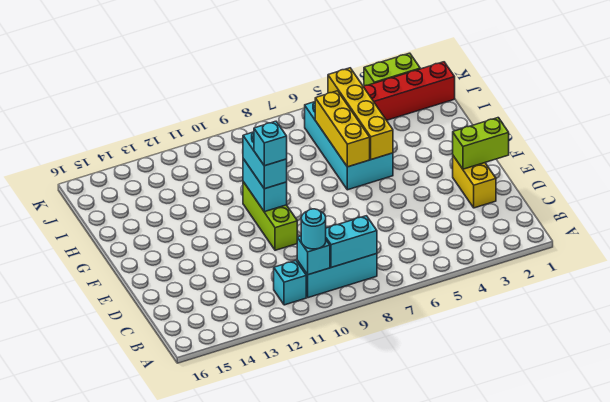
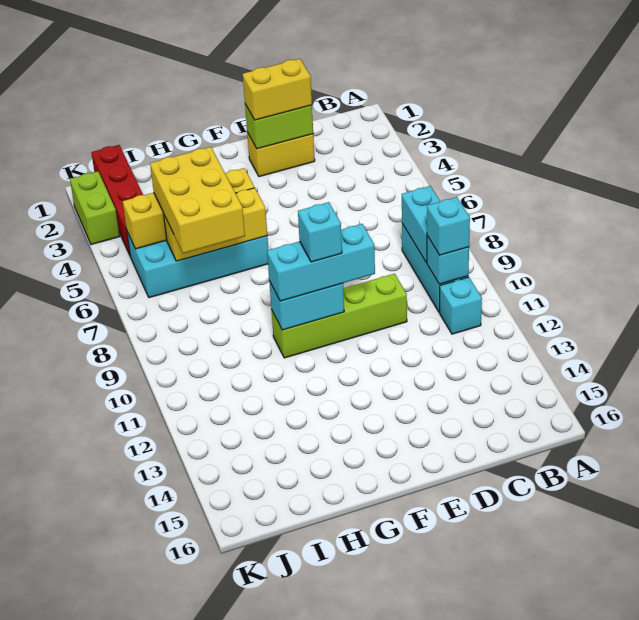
cyan 1x1 round brick [301,209,326,249] -> cyan 1x1 brick [427,197,470,255]
none -> yellow 1x2 brick [243,59,312,120]
lime 1x2 brick [453,118,509,169] -> lime 1x2 brick turned to [245,104,313,149]
lime 1x3 brick [243,182,297,250] -> lime 1x4 brick [272,274,407,358]
cyan 1x2 brick [243,132,287,189] -> cyan 1x3 brick [267,224,375,301]
none -> yellow 2x3 brick [150,147,245,253]

